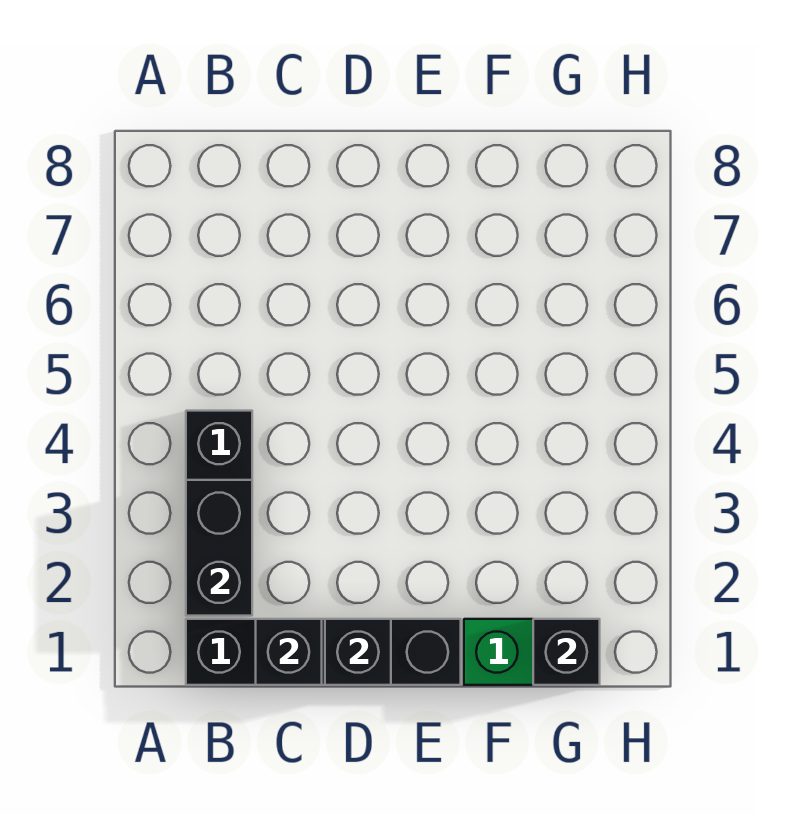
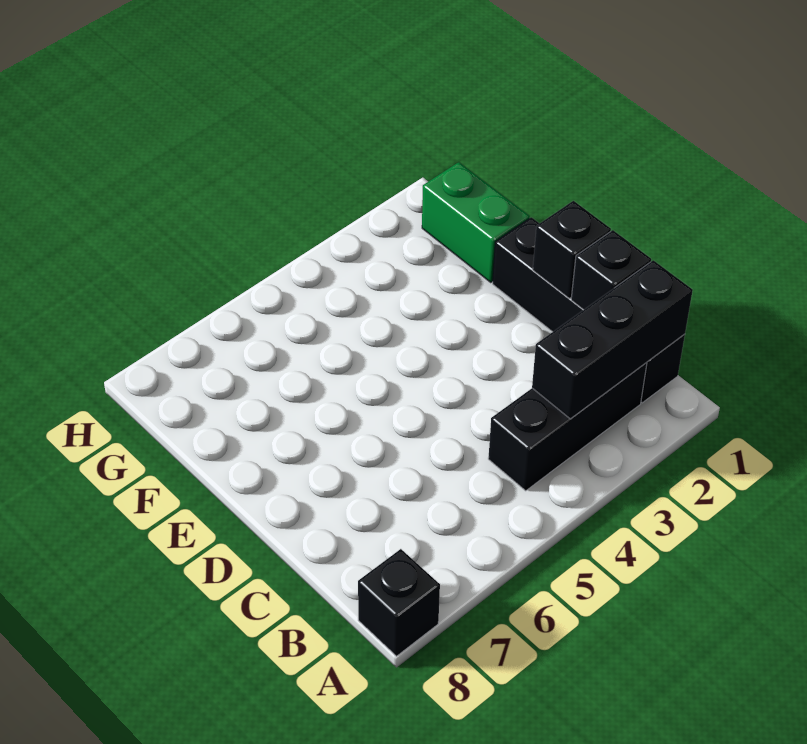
black 1x2 brick [186,480,252,616] -> black 1x3 brick [532,260,693,419]
black 1x1 brick [533,619,600,685] -> black 1x1 brick moved to [358,549,440,656]

